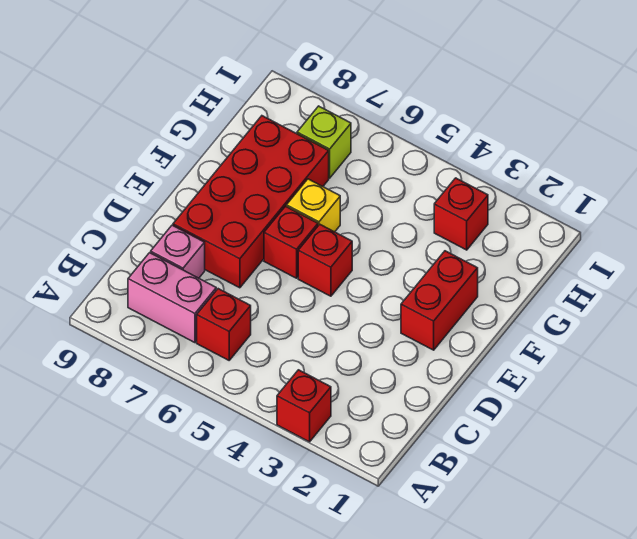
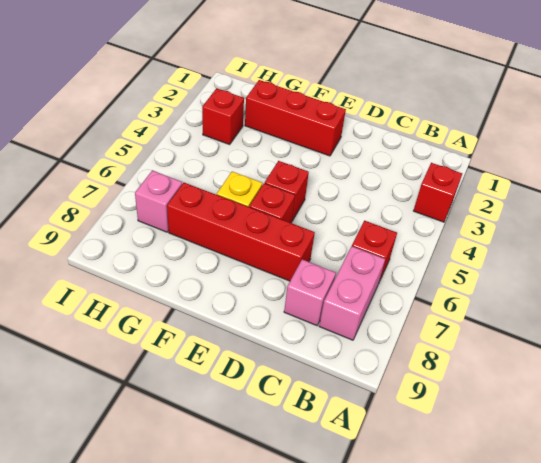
red 2x4 brick [173,116,329,288] -> red 1x4 brick [167,183,315,281]
red 1x2 brick [401,251,478,350] -> red 1x3 brick [245,80,346,156]
lime 1x1 brick [297,106,351,178] -> pink 1x1 brick [135,170,182,232]

